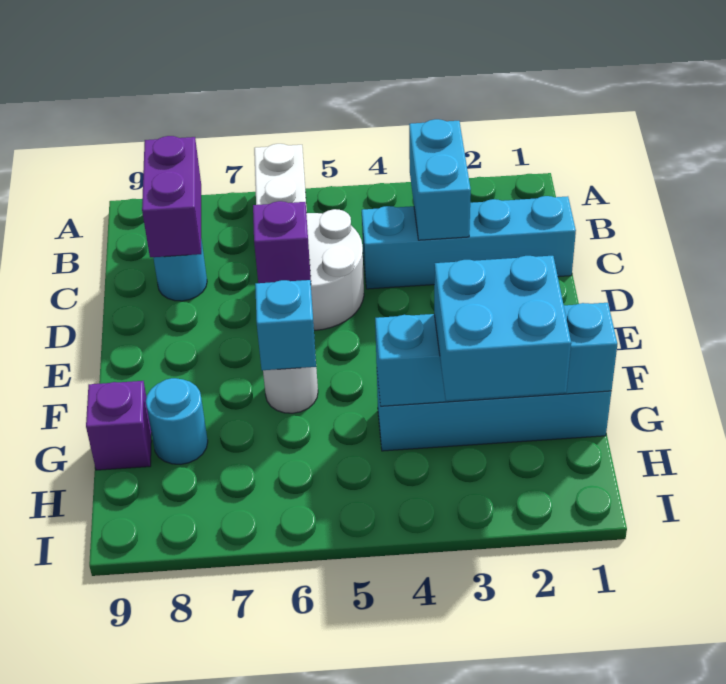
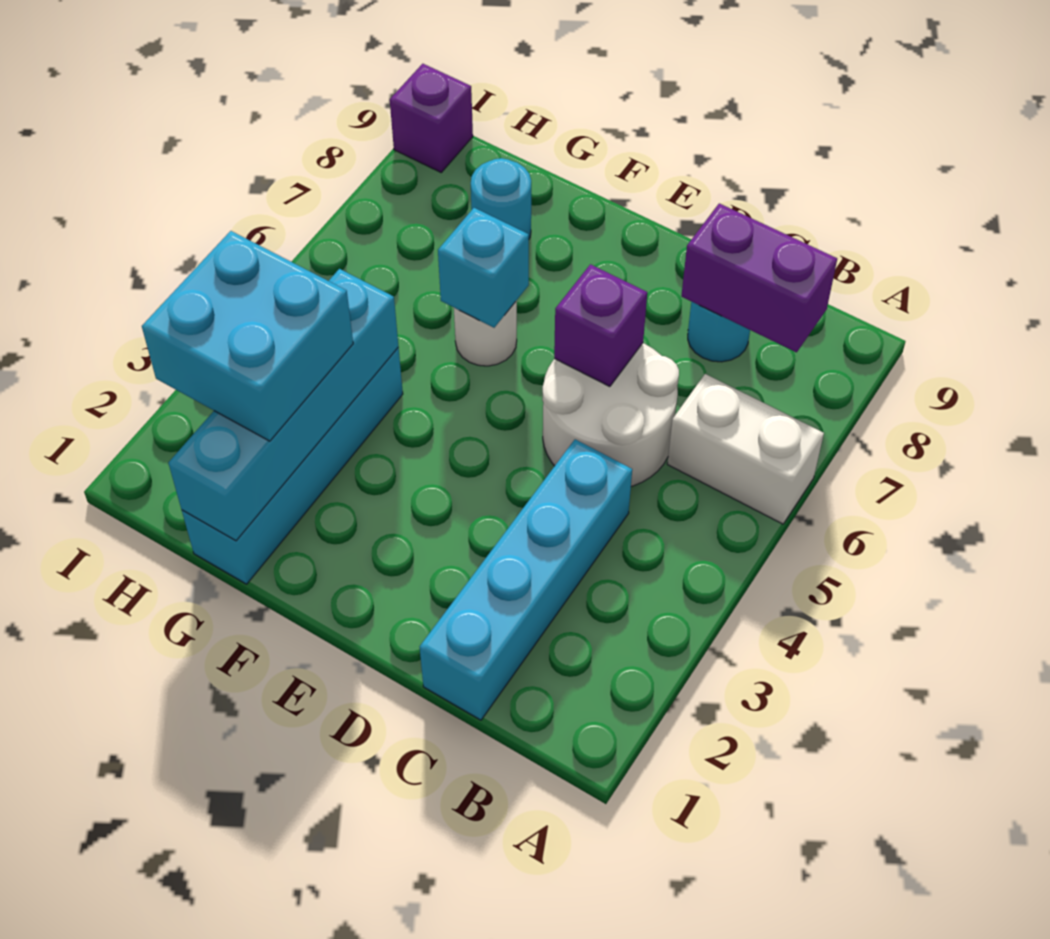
cyan 1x2 brick [409,119,471,240] -> none
purple 1x1 brick [86,381,151,470] -> purple 1x1 brick moved to [390,64,473,172]

